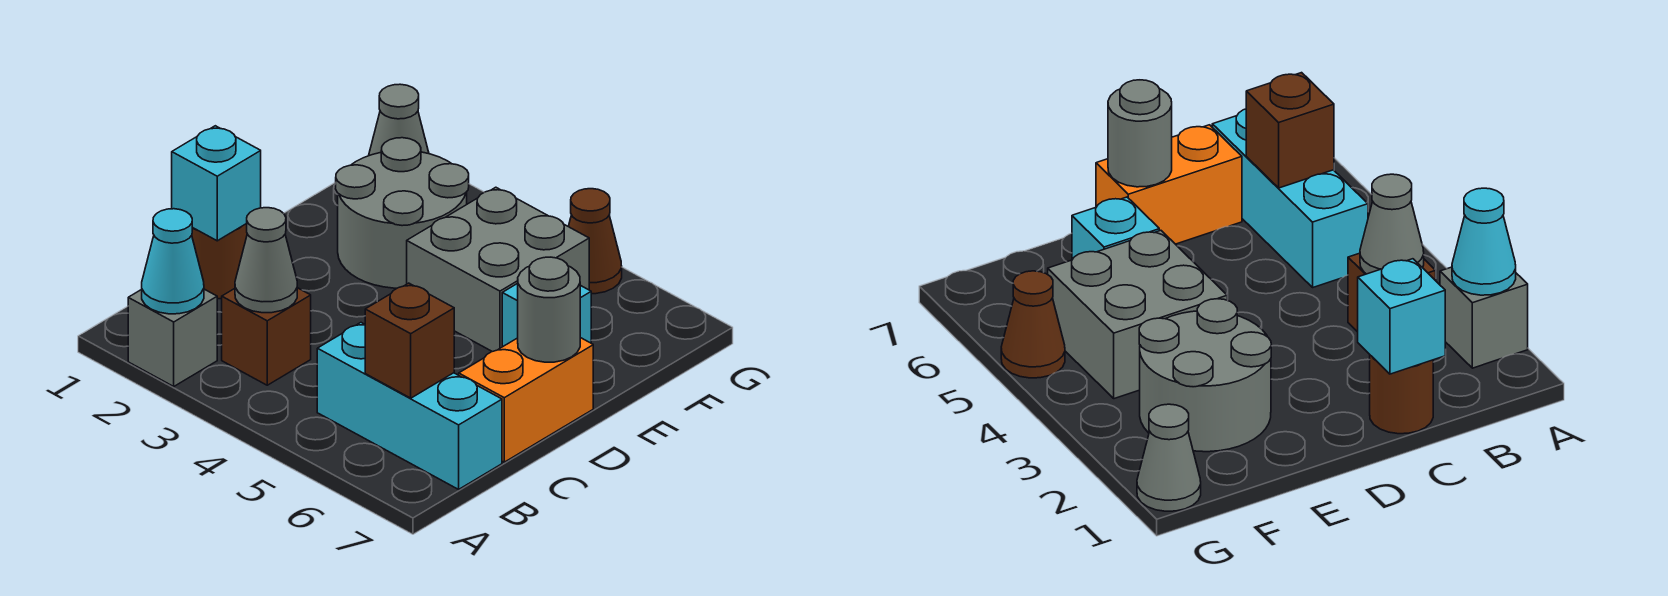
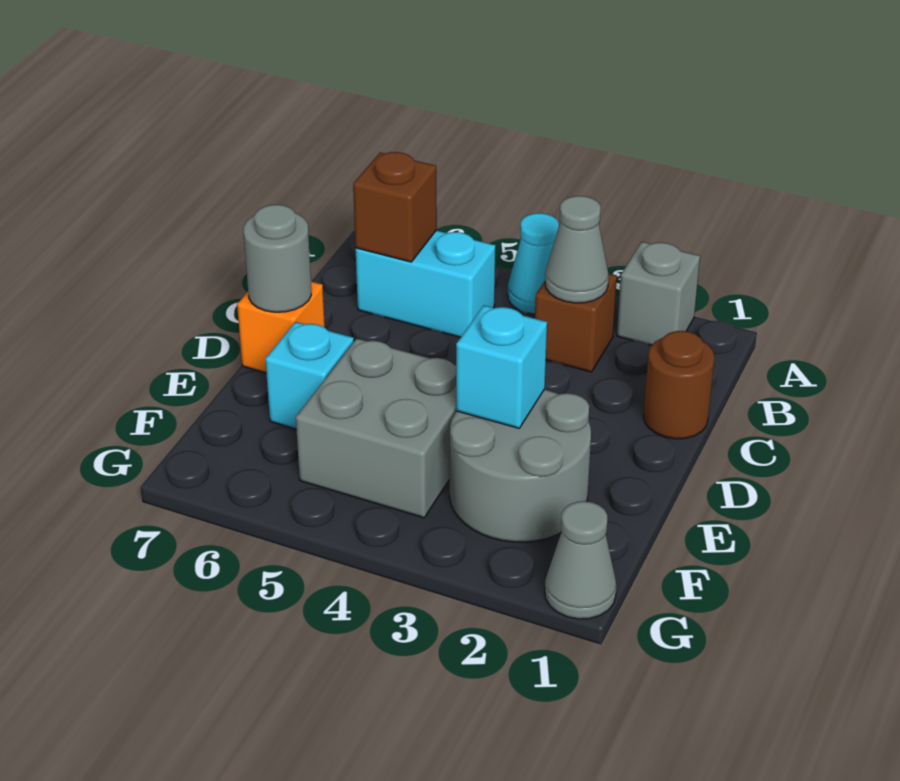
cyan 1x1 cone [142,209,204,314] -> cyan 1x1 cone moved to [508,213,559,314]
cyan 1x3 brick [317,323,502,489] -> cyan 1x2 brick [356,230,495,337]
cyan 1x1 brick [172,126,261,241] -> cyan 1x1 brick moved to [456,305,547,428]
orange 1x2 brick [459,338,593,462] -> orange 1x1 brick [237,281,325,373]
brown 1x1 cone [568,189,622,294] -> none

